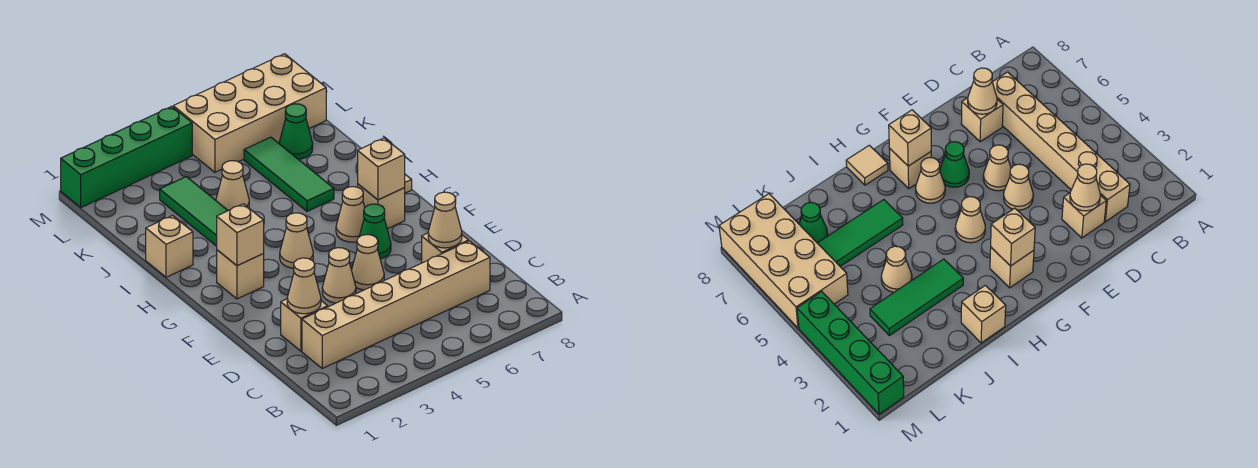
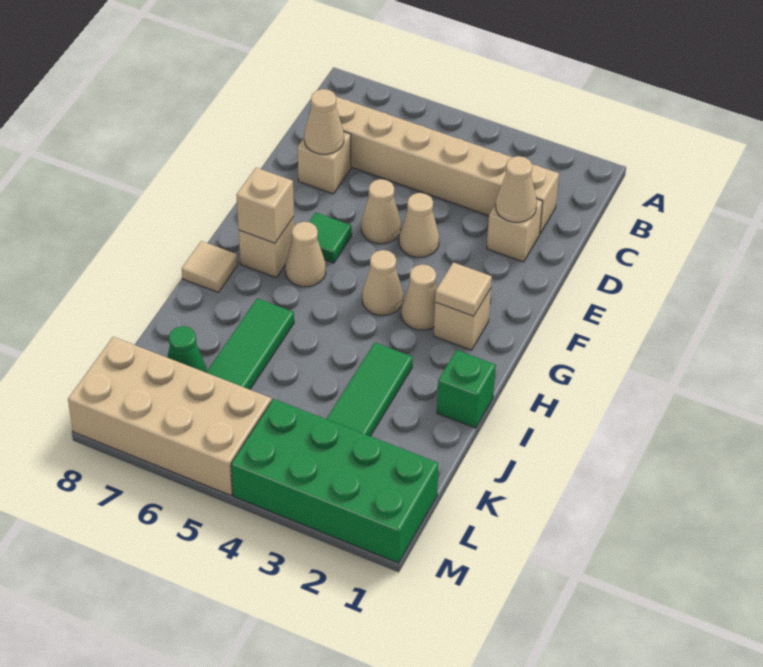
green 1x1 cone [359,204,391,259] -> green 1x1 tile [309,213,352,263]
tan 1x1 brick [217,204,264,266] -> tan 1x1 tile [435,262,492,316]
tan 1x1 brick [146,216,193,277] -> green 1x1 brick [437,350,496,428]
tan 1x1 cone [216,161,249,210] -> tan 1x1 cone moved to [401,264,437,330]
green 1x4 brick [61,106,192,208] -> green 2x4 brick [231,399,439,563]

